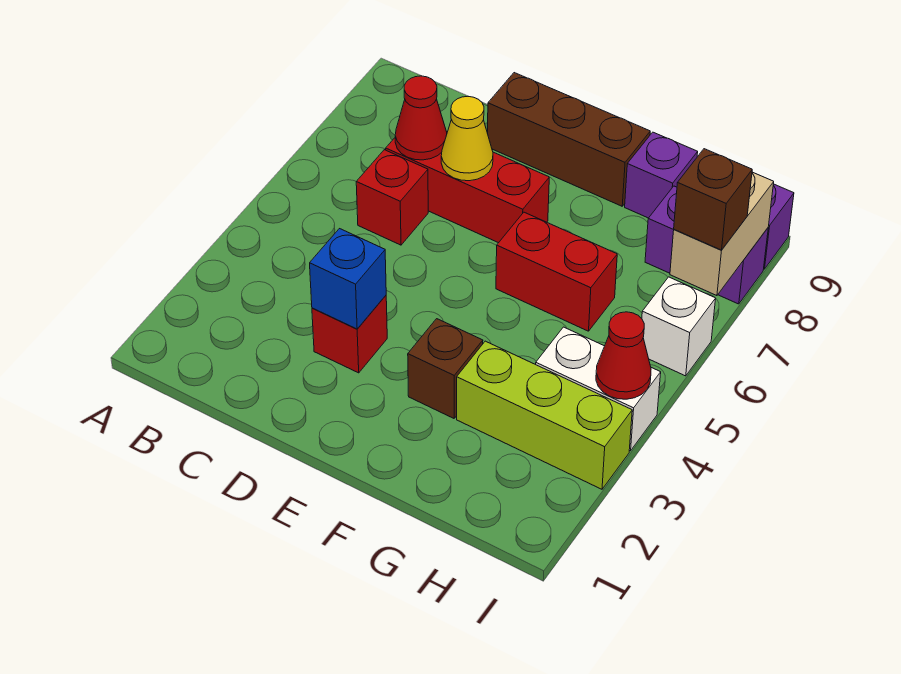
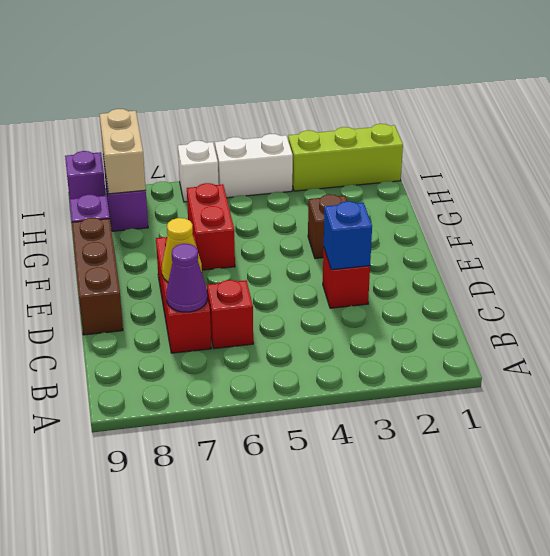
red 1x1 cone [395,76,447,160] -> purple 1x1 cone [166,244,207,312]
lime 1x3 brick [457,341,632,489] -> lime 1x3 brick turned to [288,124,403,191]
white 1x2 brick [536,327,661,451] -> white 1x2 brick turned to [215,134,293,198]
red 1x1 cone [596,312,651,399] -> none
tan 1x2 brick [670,172,774,296] -> tan 1x2 brick turned to [100,109,146,194]
brown 1x1 brick [674,149,752,250] -> none

